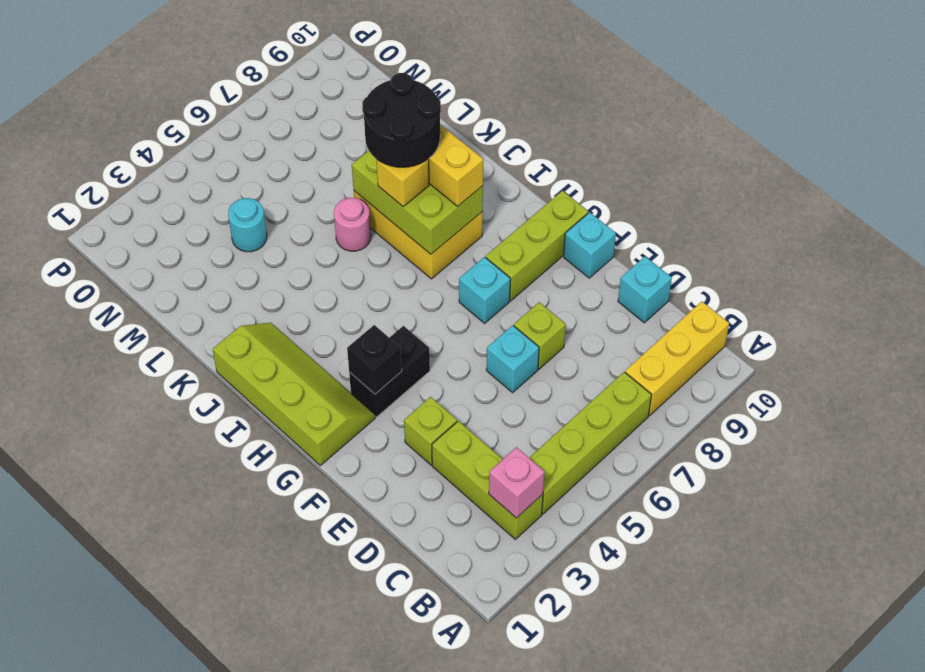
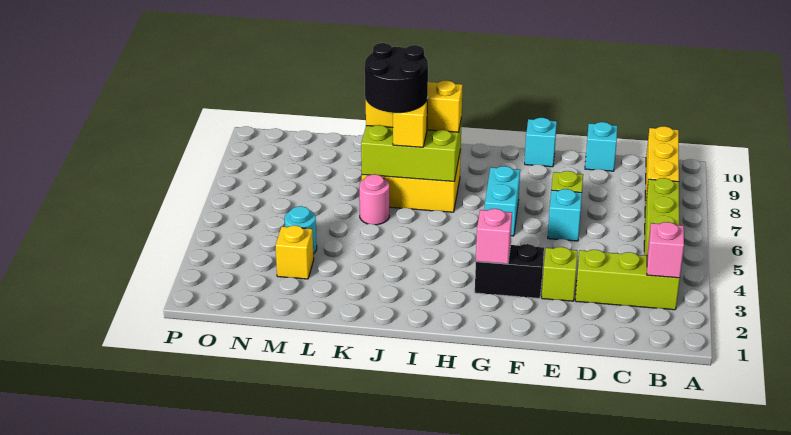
lime 2x4 slope [213,323,375,466] -> none
black 1x2 brick [349,326,430,417] -> black 1x2 brick turned to [475,244,544,298]
black 1x1 brick [347,325,402,394] -> pink 1x1 brick [476,209,512,264]
cyan 1x1 brick [459,257,510,323] -> cyan 1x2 brick [485,166,520,236]
lime 1x3 brick [486,191,588,301] -> none
none -> yellow 1x1 brick [276,226,314,279]

